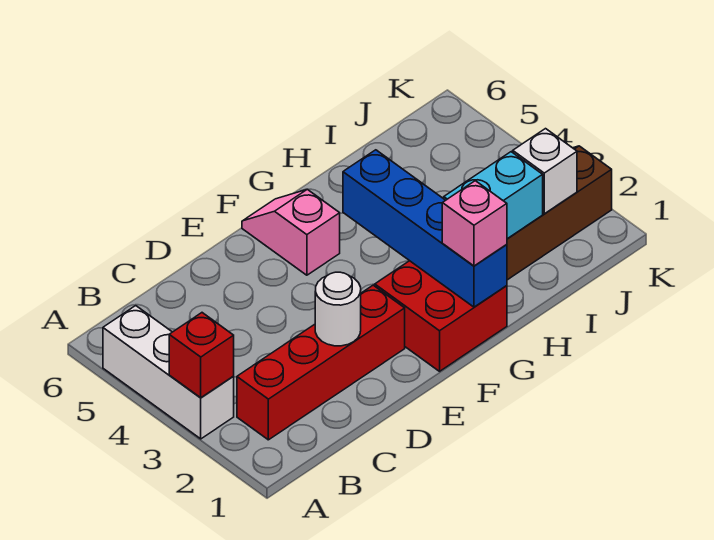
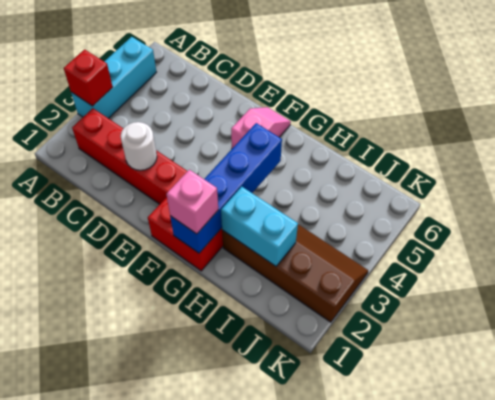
white 1x3 brick [103,306,234,439] -> cyan 1x3 brick [71,37,156,119]
white 1x1 brick [513,129,577,214] -> none

